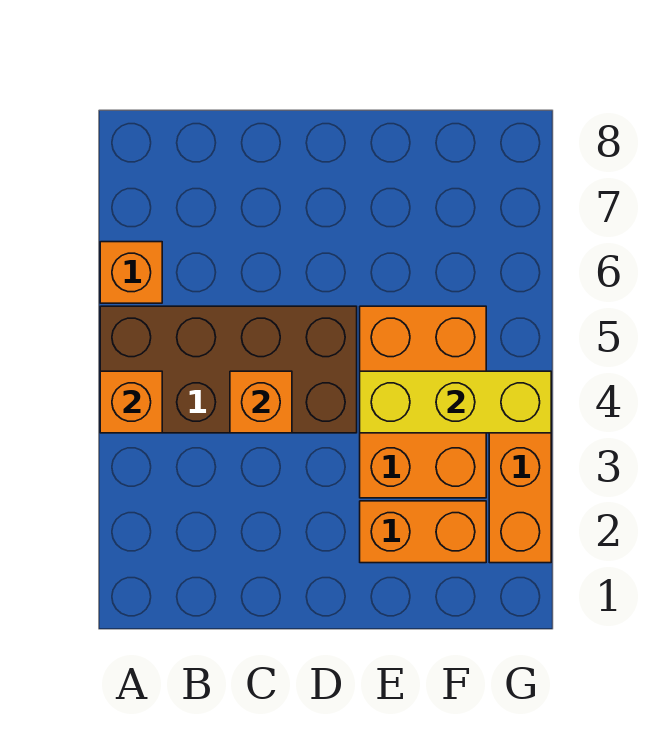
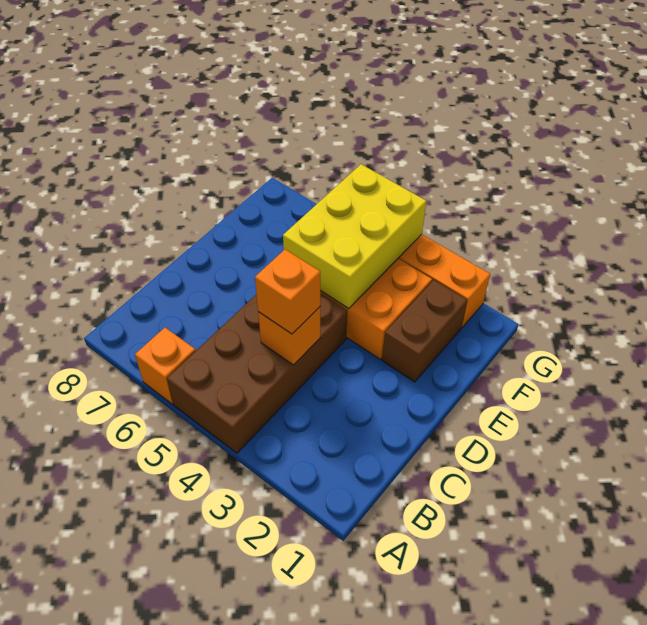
orange 1x1 brick [100,371,162,433] -> orange 1x1 brick moved to [255,249,320,334]
orange 1x2 brick [360,501,486,563] -> brown 1x2 brick [382,280,467,382]
yellow 1x3 brick [360,371,551,433] -> yellow 2x3 brick [283,164,426,309]

